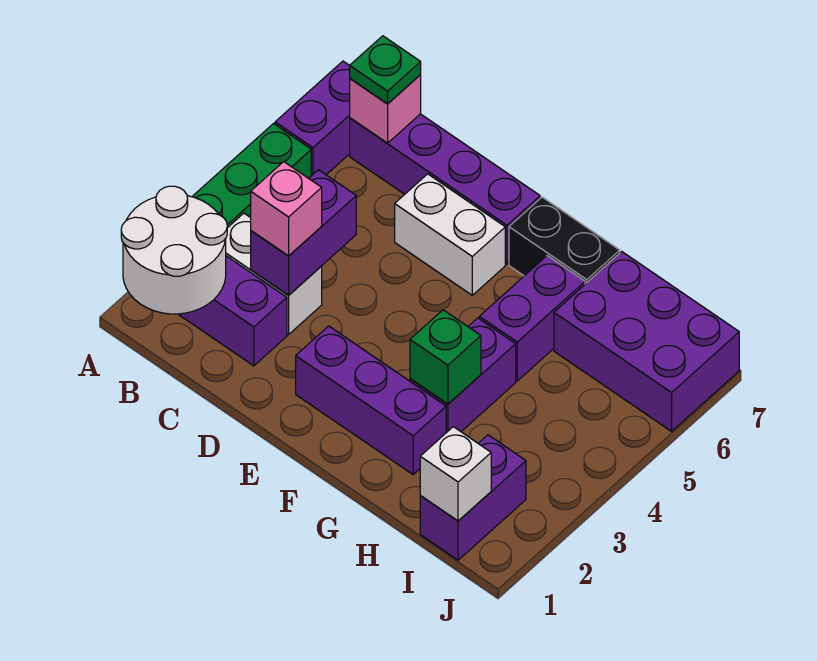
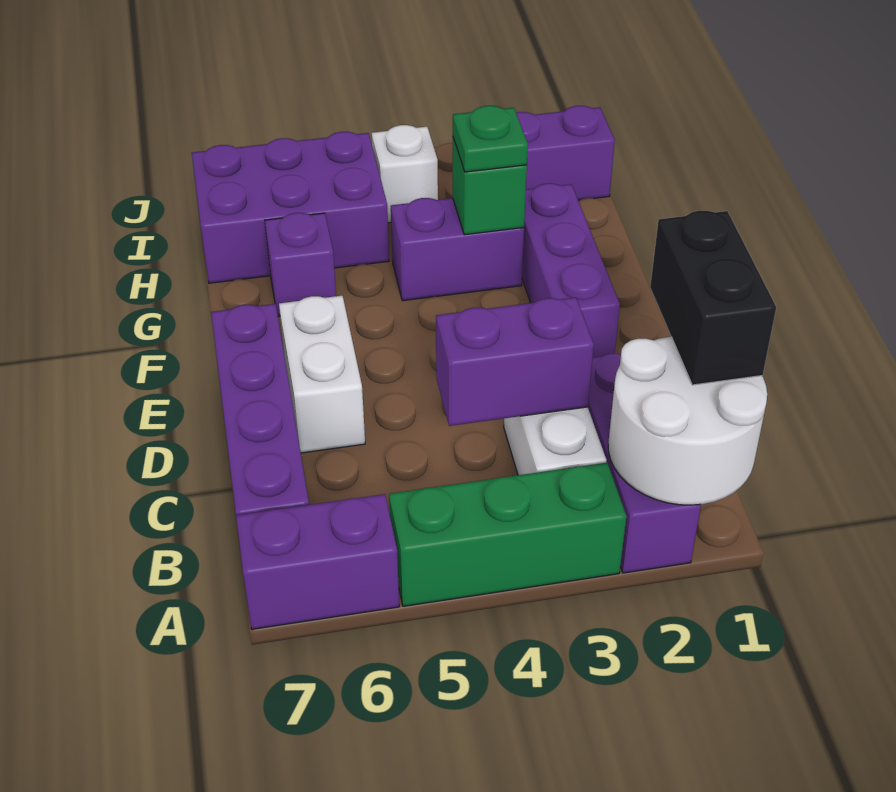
pink 1x1 brick [350,75,421,143] -> none
green 1x1 plate [350,36,421,104] -> green 1x1 plate moved to [453,106,528,172]
pink 1x1 brick [251,162,322,256] -> none
black 1x2 brick [509,197,620,284] -> black 1x2 brick moved to [650,211,776,385]
purple 1x2 brick [479,256,585,381] -> purple 1x1 brick [265,213,336,316]
purple 2x3 brick [554,252,739,431] -> purple 2x3 brick turned to [192,132,389,283]
white 1x1 brick [420,427,491,521] -> white 1x1 brick moved to [372,125,438,223]

